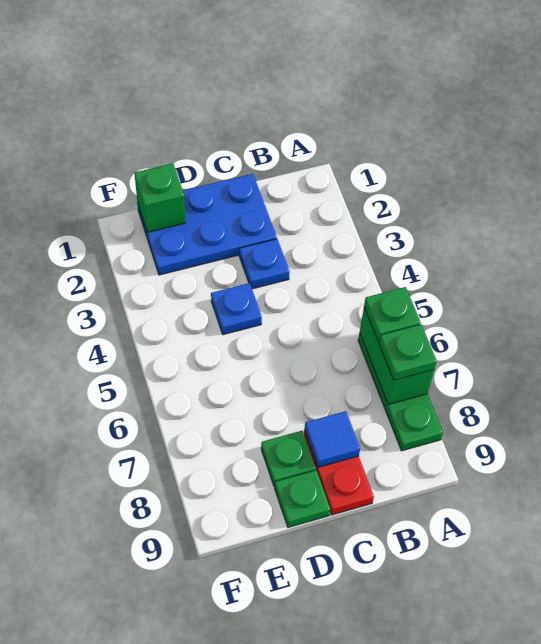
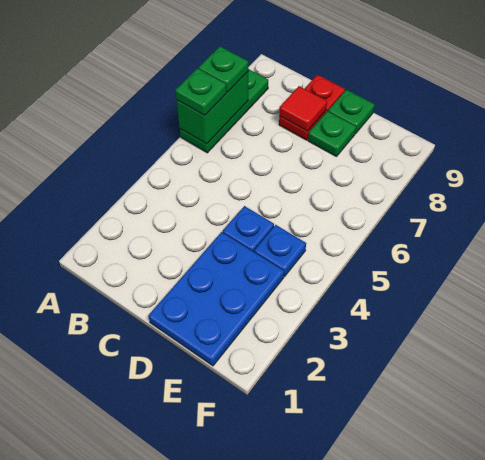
blue 2x3 plate [137,174,277,275] -> blue 2x3 plate turned to [148,232,284,366]
blue 1x1 plate [239,239,290,289] -> blue 1x1 plate moved to [254,225,306,277]
blue 1x1 tile [304,411,360,467] -> red 1x1 tile [279,86,327,131]
green 1x1 brick [135,163,185,232] -> none

